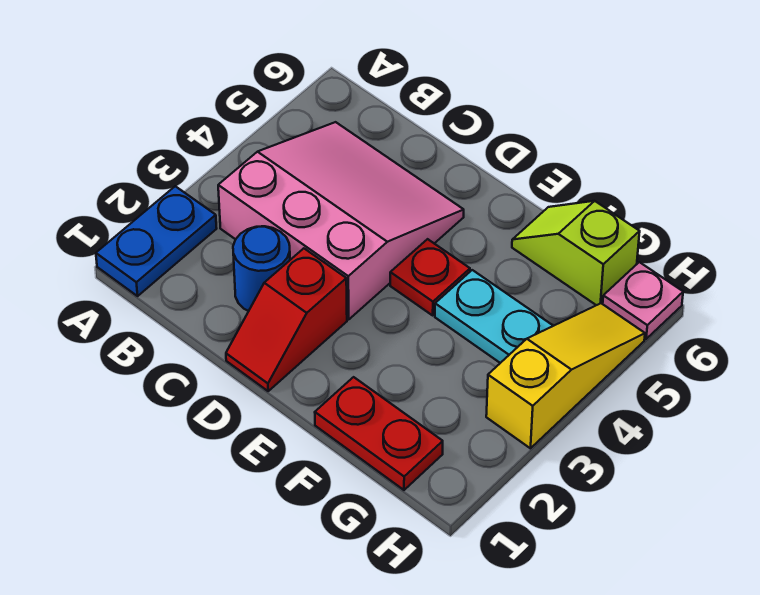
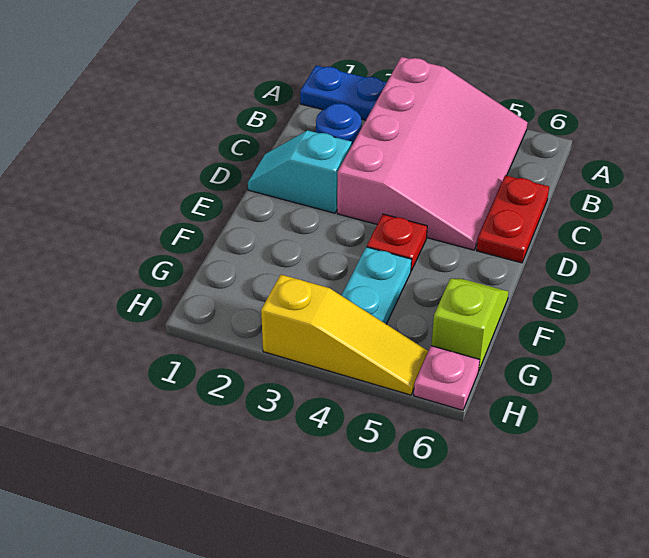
pink 3x3 slope [218,122,464,319] -> pink 3x4 slope [337,57,528,250]
red 1x2 slope [226,248,347,391] -> cyan 1x2 slope [248,130,352,213]
red 1x2 plate [315,377,443,490] -> red 1x2 plate moved to [477,175,549,263]

